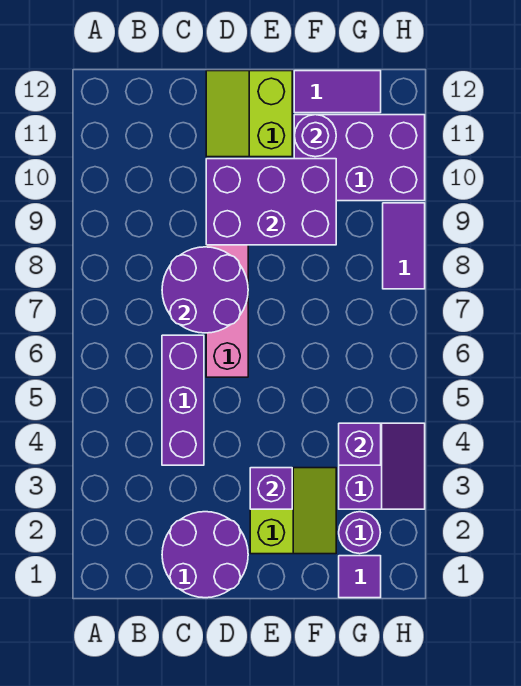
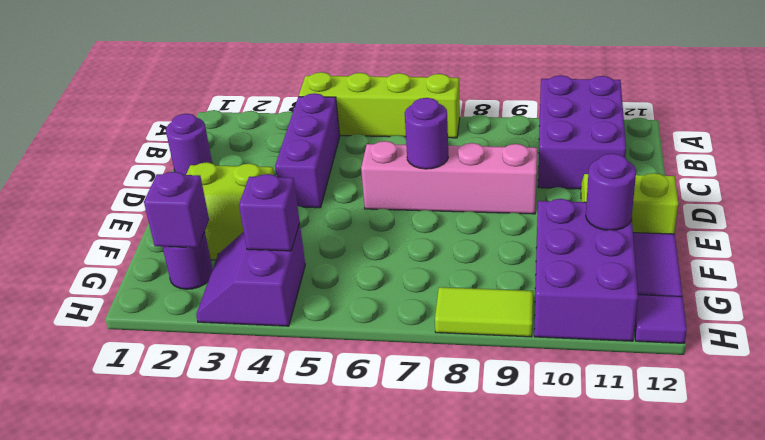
none -> lime 1x4 brick [299,72,460,138]
purple 2x2 round brick [162,512,248,598] -> purple 1x1 round brick [166,114,212,175]
purple 1x3 brick [162,335,204,465] -> purple 1x3 brick turned to [275,93,340,208]
purple 2x2 round brick [162,247,248,333] -> purple 1x1 round brick [405,98,448,169]
purple 2x3 brick [206,159,336,245] -> purple 2x3 brick moved to [538,75,626,189]
purple 1x1 brick [250,468,292,509] -> purple 1x1 brick moved to [144,172,209,248]
purple 1x1 tile [339,556,381,598] -> purple 1x1 tile moved to [635,295,687,343]
purple 2x2 slope [339,423,425,509] -> purple 2x2 slope turned to [196,223,305,326]
purple 1x2 tile [383,203,425,289] -> lime 1x2 tile [435,287,533,337]

